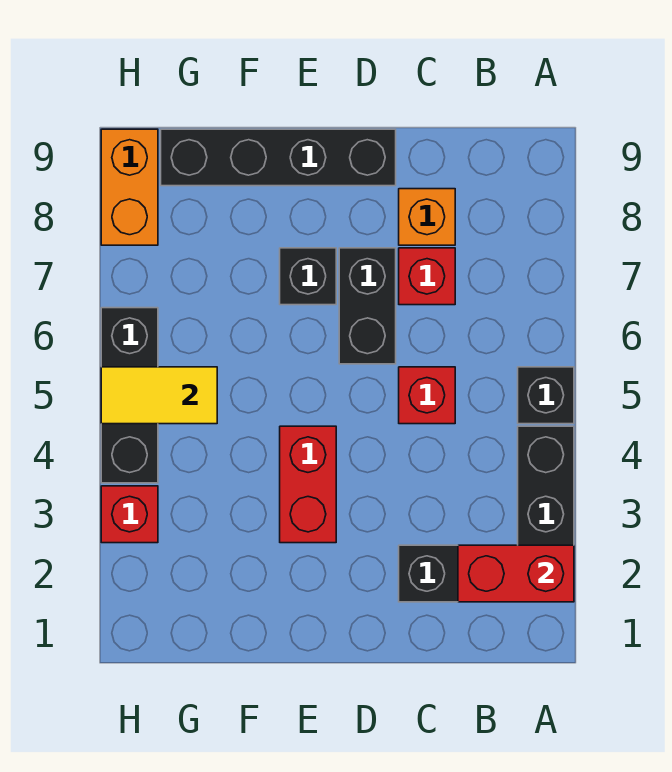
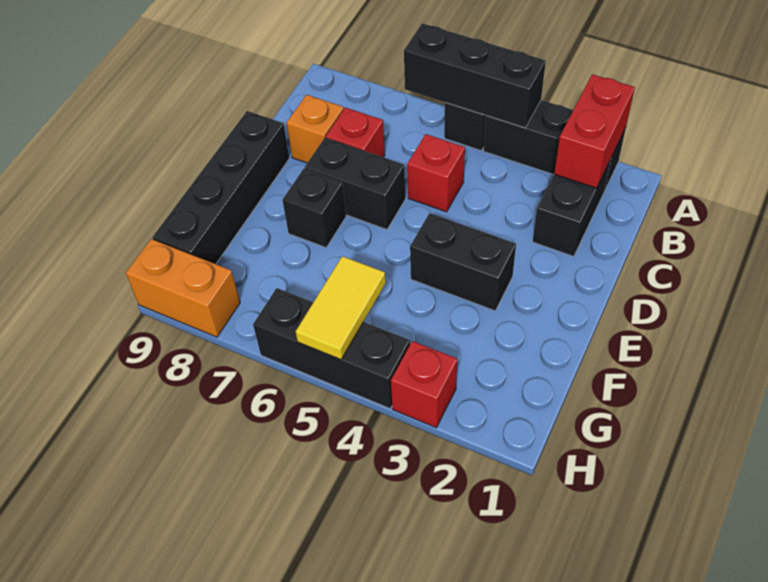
none -> black 1x3 brick [404,23,546,128]
red 1x2 brick [280,426,336,543] -> black 1x2 brick [410,213,516,311]

